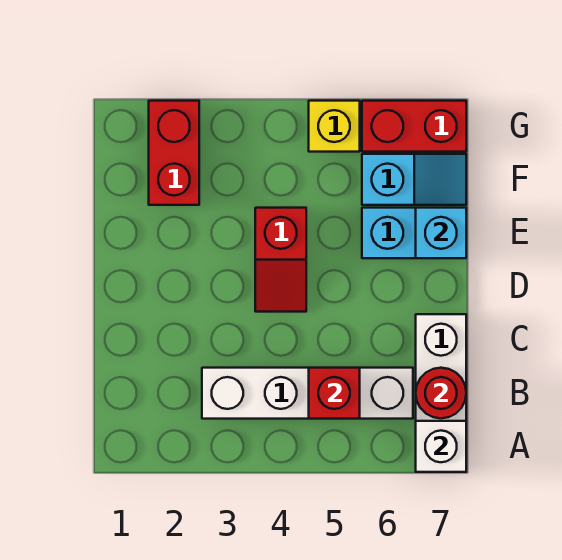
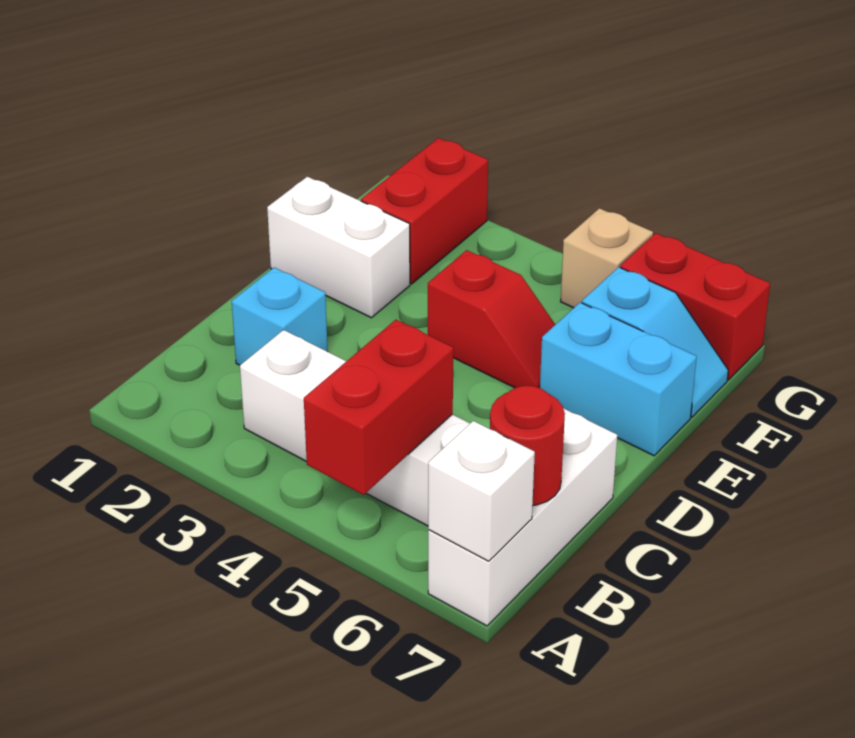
red 1x1 brick [309,368,360,419] -> red 1x2 brick [304,320,453,495]
red 1x2 slope [255,208,306,312] -> red 1x2 slope turned to [428,250,555,388]
none -> white 1x2 brick [267,177,410,318]
cyan 1x1 brick [416,208,466,258] -> cyan 1x1 brick moved to [232,267,328,365]
yellow 1x1 brick [309,101,360,152] -> tan 1x1 brick [561,208,653,308]

